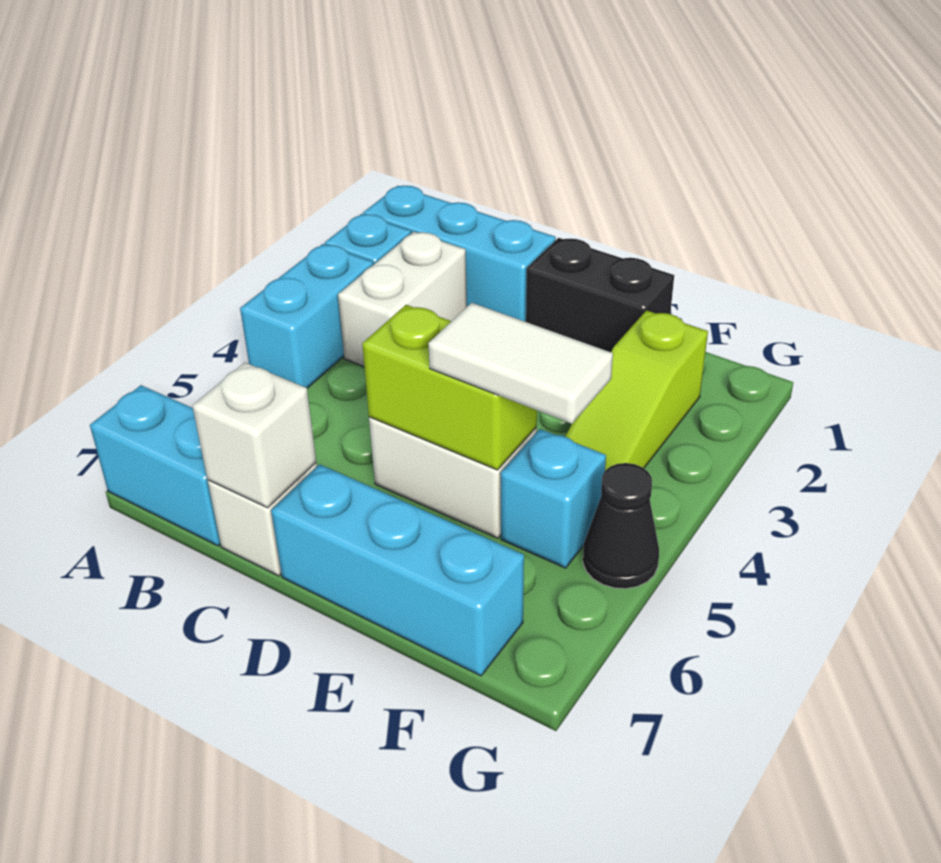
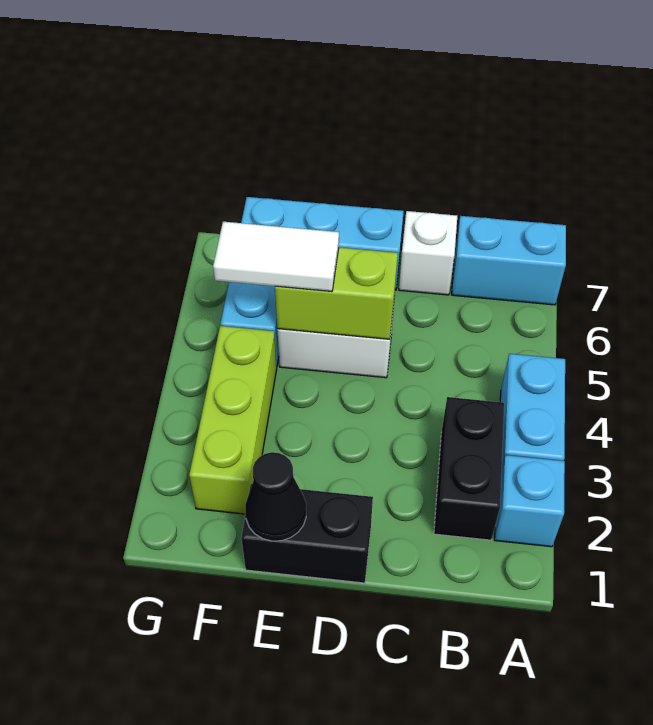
cyan 1x3 brick [363,186,556,322] -> none
white 1x2 brick [338,232,467,367] -> black 1x2 brick [434,397,504,540]
white 1x1 brick [192,363,316,508] -> none
lime 1x3 slope [565,310,708,470] -> lime 1x3 brick [189,326,277,514]
black 1x1 cone [583,463,659,589] -> black 1x1 cone moved to [245,452,306,541]

